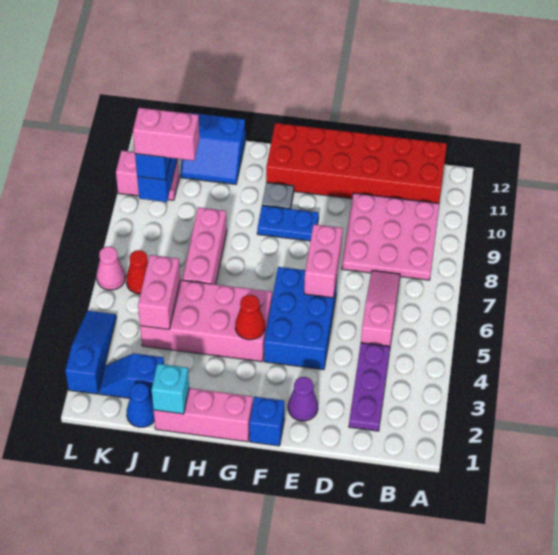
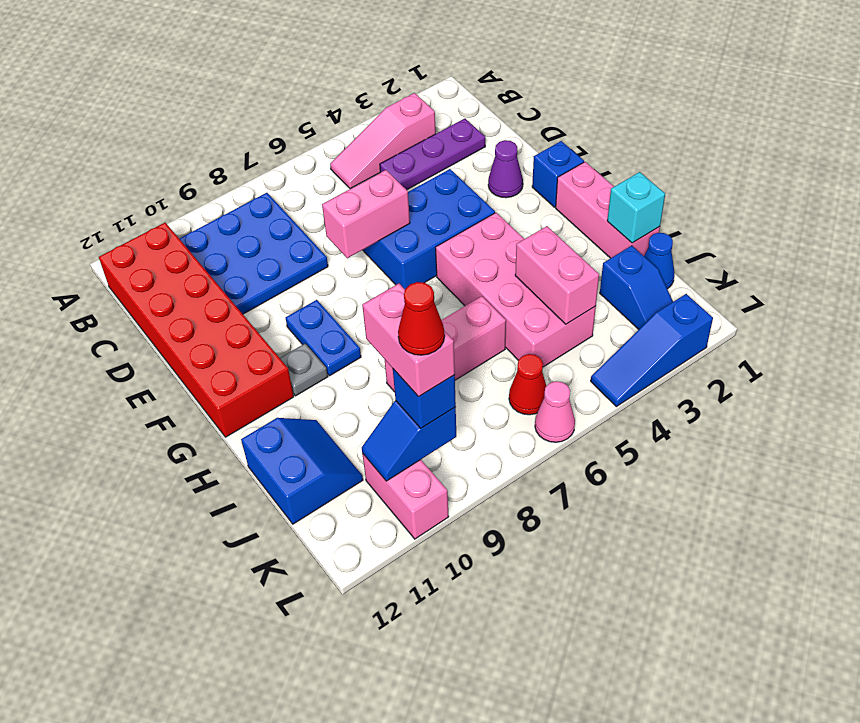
pink 3x3 plate [342,193,439,280] -> blue 3x3 plate [179,193,328,314]
pink 1x3 slope [361,271,400,346] -> pink 1x3 slope moved to [330,93,436,189]
red 1x1 cone [235,295,265,340] -> red 1x1 cone moved to [398,282,445,355]
pink 1x2 brick [138,255,180,330] -> pink 1x2 brick turned to [515,226,599,324]

